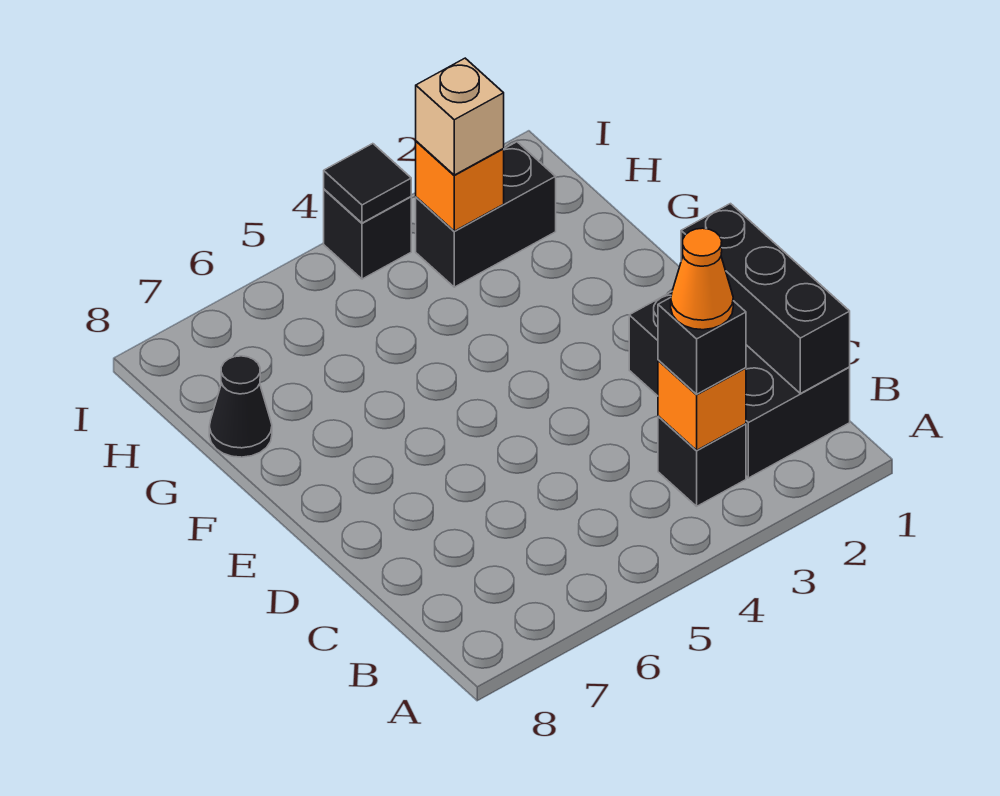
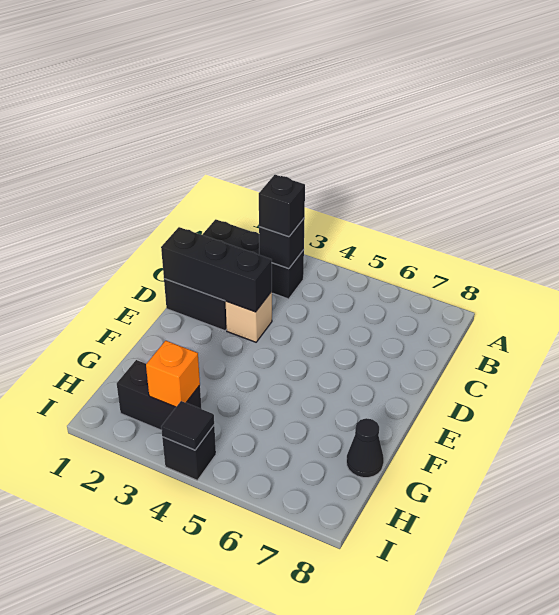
black 1x3 brick [681,204,850,393] -> black 1x3 brick turned to [161,227,272,312]
orange 1x1 brick [658,360,746,450] -> black 1x1 brick [259,218,305,269]
orange 1x1 cone [671,228,733,330] -> none
tan 1x1 brick [416,58,504,175] -> tan 1x1 brick moved to [226,292,272,342]

